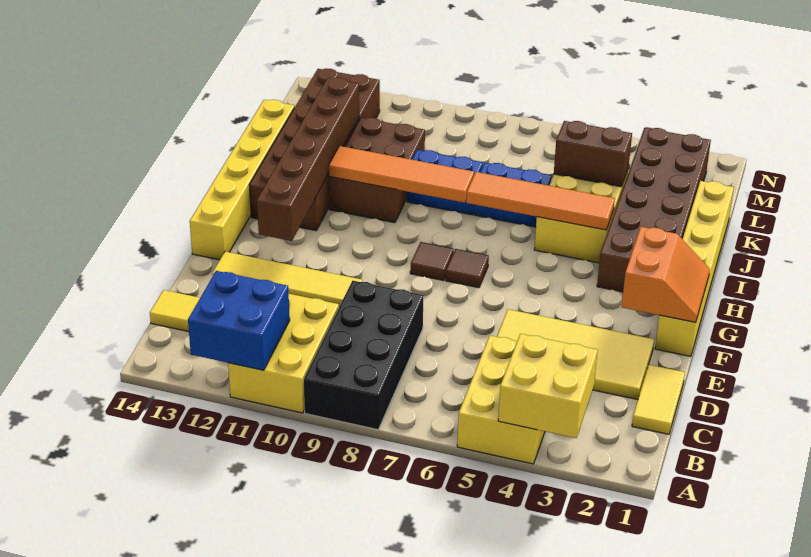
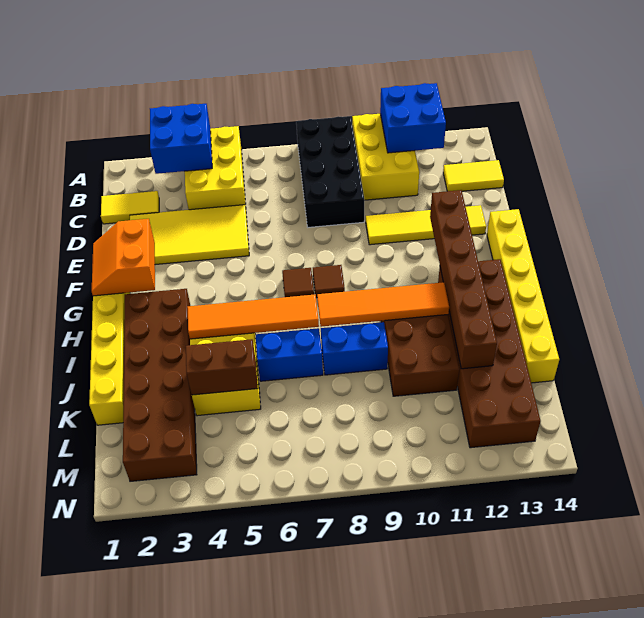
yellow 2x2 brick [498,334,598,438] -> blue 2x2 brick [150,104,212,174]
yellow 1x2 tile [632,365,685,434] -> yellow 1x2 tile turned to [101,191,159,224]

